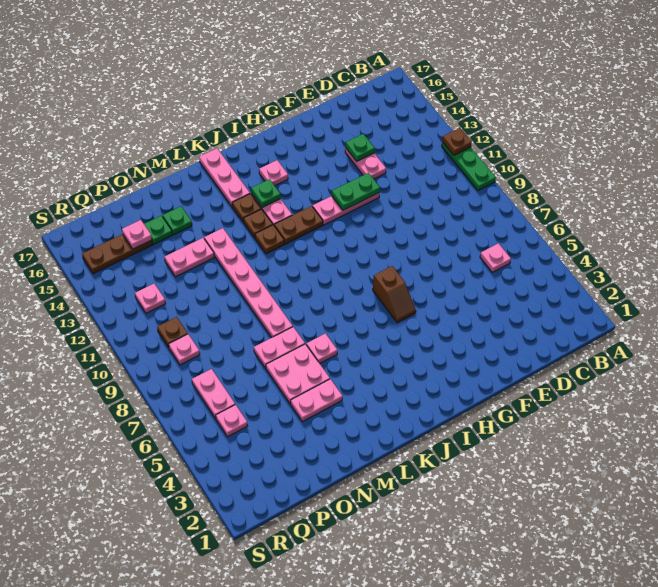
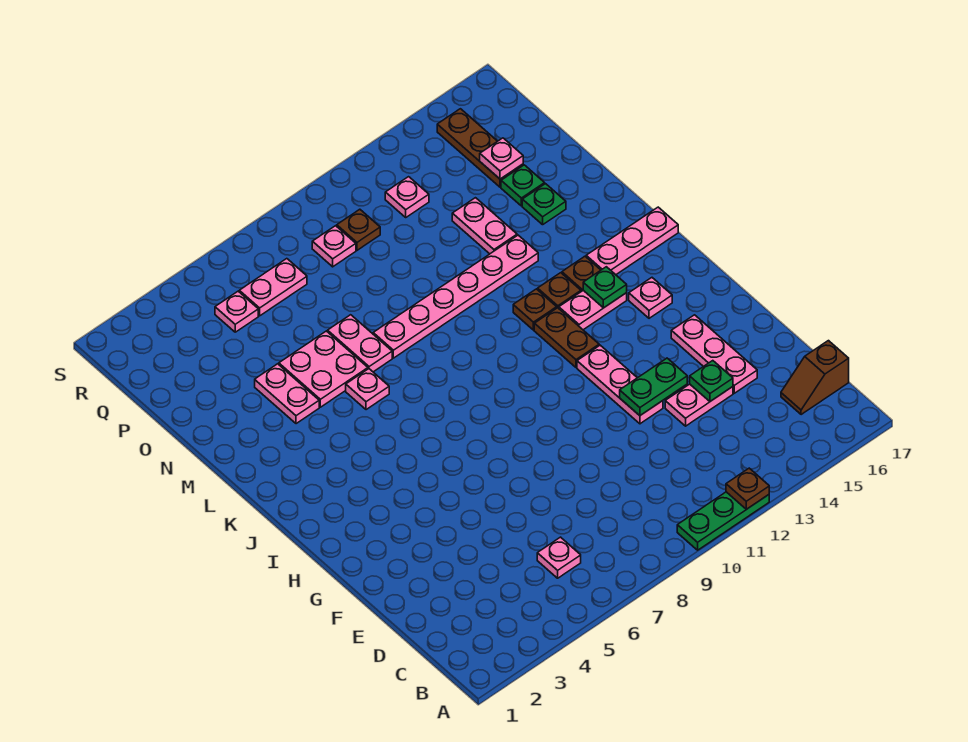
none -> pink 1x3 plate [671,315,757,393]
green 1x2 plate [332,173,380,210] -> green 1x2 plate turned to [620,358,687,415]
brown 1x2 slope [373,266,416,323] -> brown 1x2 slope moved to [781,341,849,415]

